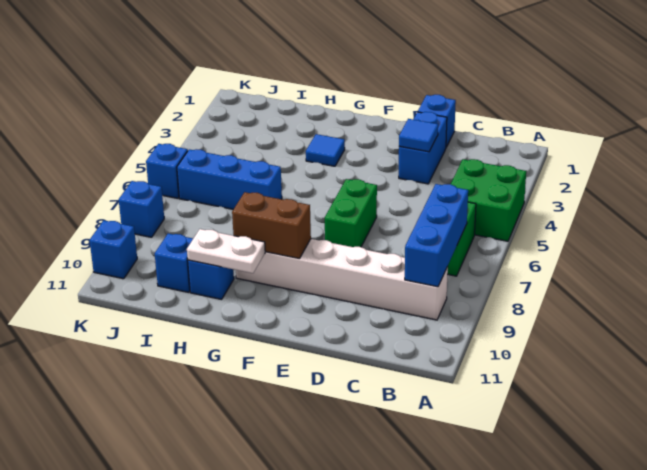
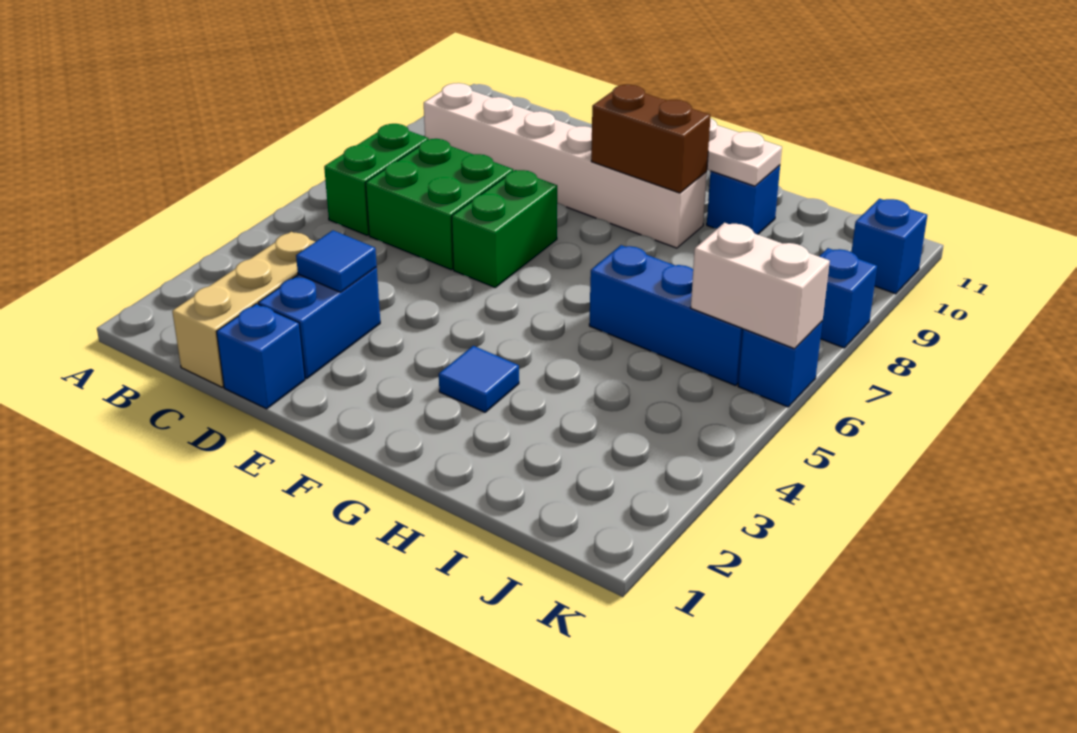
green 2x2 brick [451,159,526,241] -> green 2x2 brick moved to [366,139,513,270]
blue 1x3 brick [405,184,468,287] -> none
none -> tan 1x3 brick [172,232,315,387]
blue 1x1 brick [155,233,193,292] -> none
none -> white 1x2 brick [691,223,830,349]

